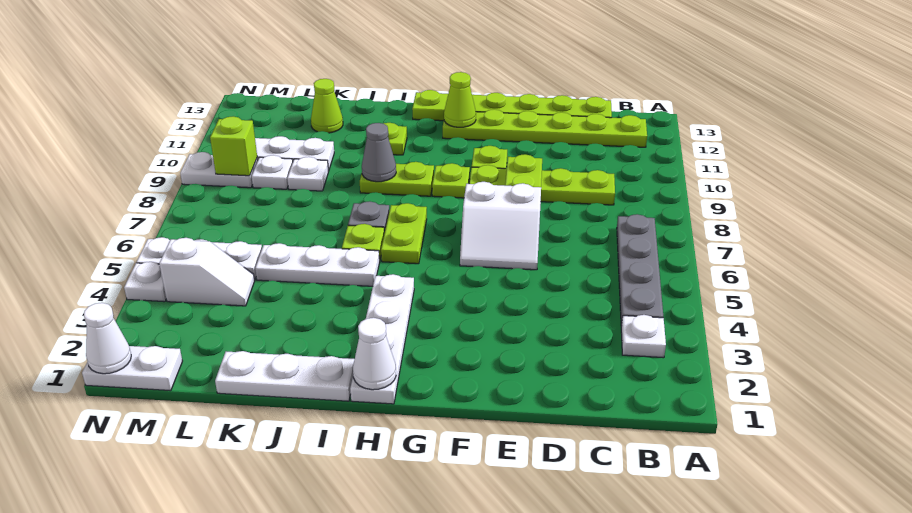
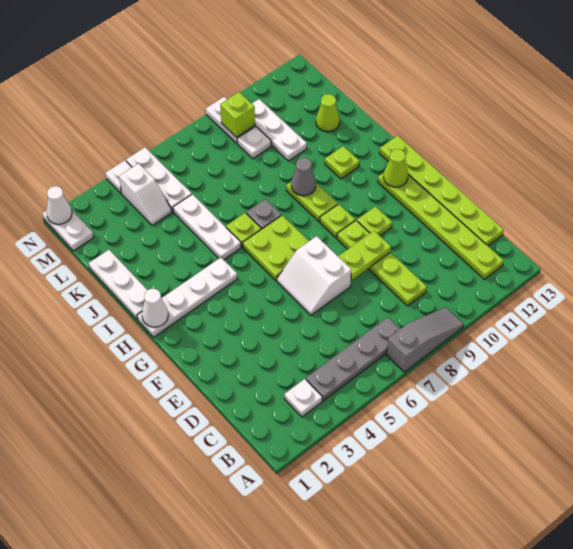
none -> grey 1x3 slope [387,308,464,372]
lime 1x2 plate [381,203,427,264] -> lime 2x2 plate [243,215,309,281]
white 1x1 plate [287,157,328,191] -> none

